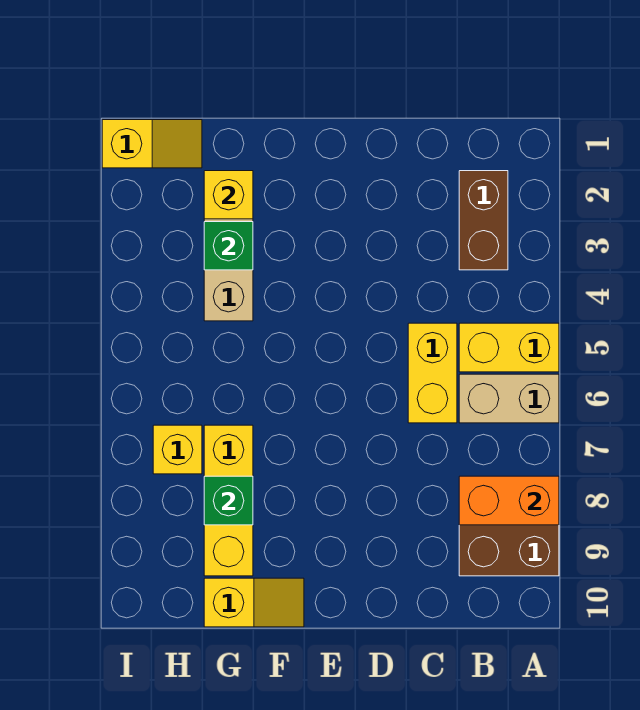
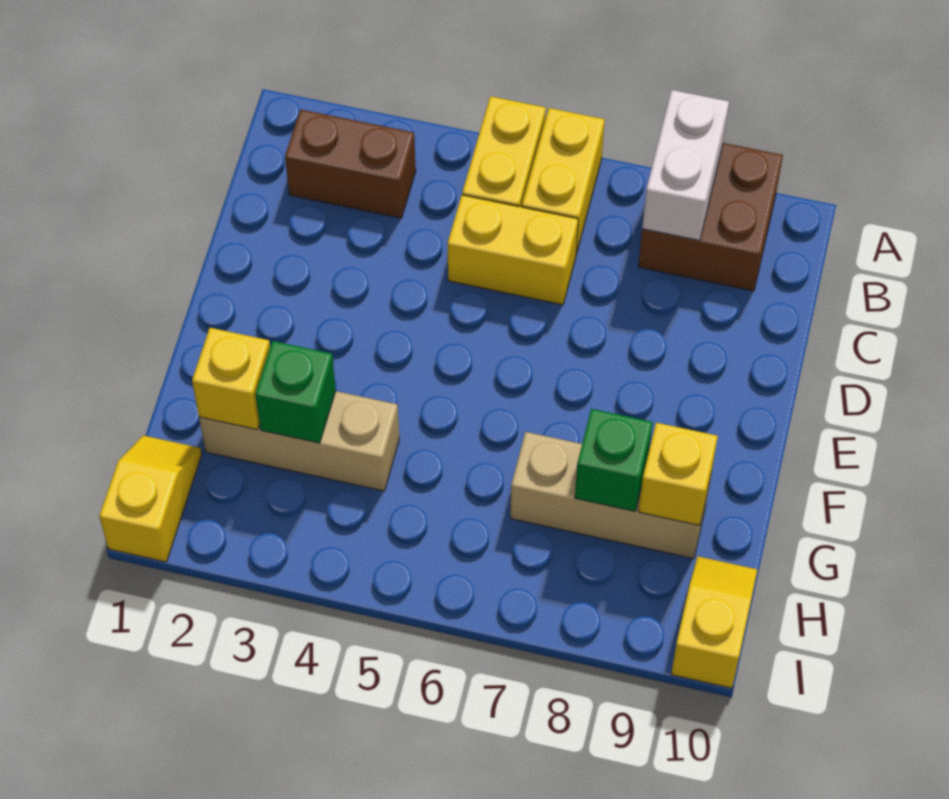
tan 1x2 brick [459,374,559,423] -> yellow 1x2 brick [522,108,605,254]
orange 1x2 brick [459,476,559,525] -> white 1x2 brick [642,90,729,241]
yellow 1x2 slope [204,578,304,627] -> yellow 1x2 slope moved to [671,556,757,688]
yellow 1x3 brick [204,425,253,576] -> tan 1x3 brick [510,432,711,559]
yellow 1x1 brick [153,425,202,474] -> yellow 1x1 brick moved to [639,423,718,525]

